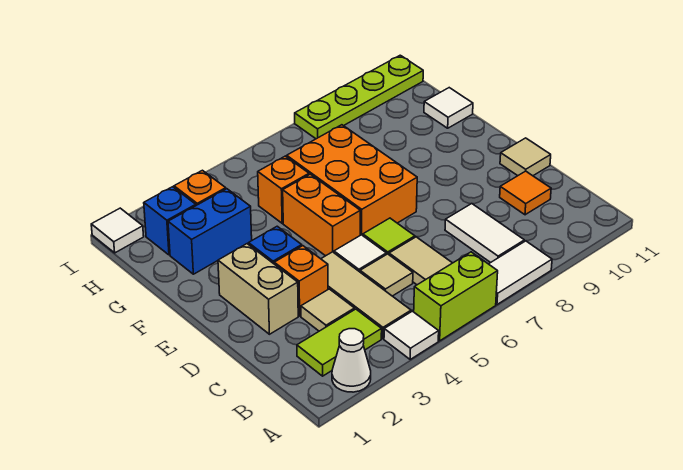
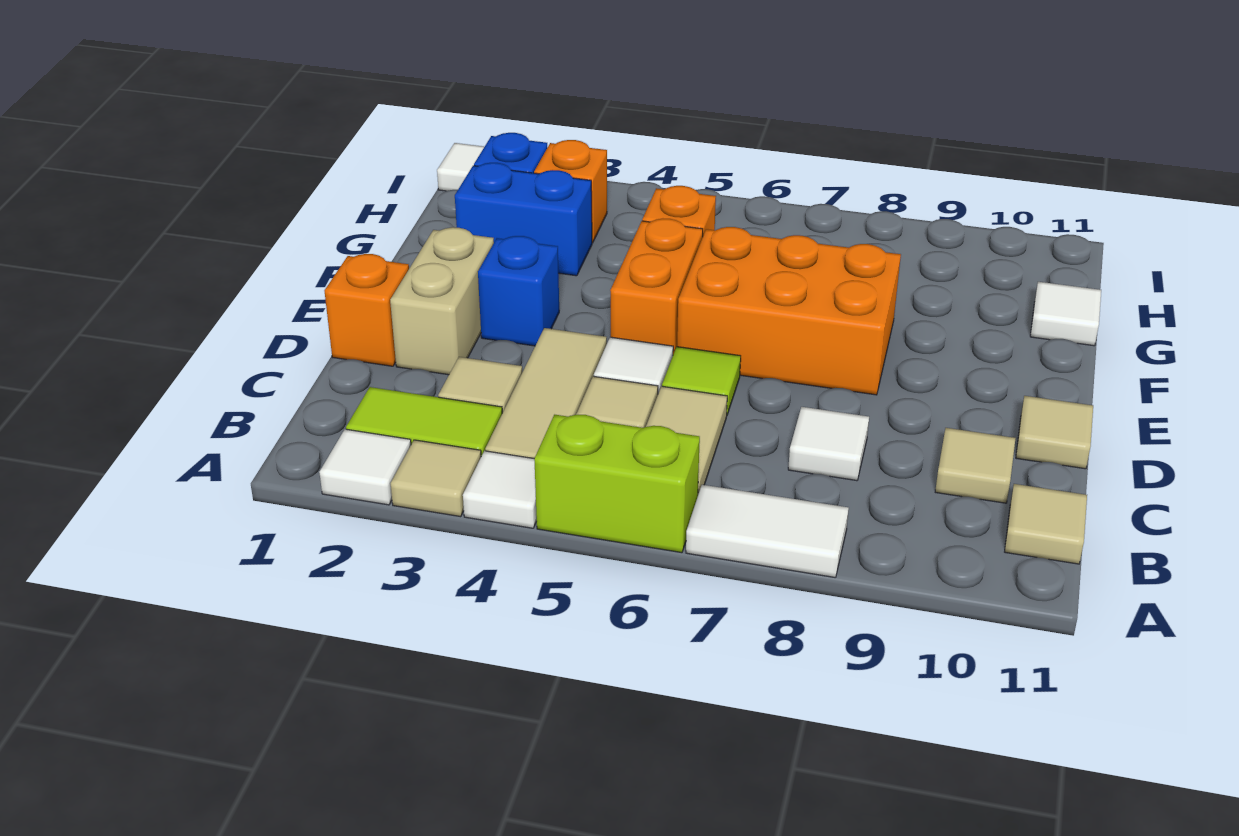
white 1x1 cone [332,329,371,392] -> white 1x1 tile [319,429,411,505]
none -> tan 1x1 tile [391,440,481,517]
white 1x2 tile [445,204,524,263] -> white 1x1 tile [788,407,869,481]
none -> tan 1x1 tile [1005,484,1087,564]
orange 1x1 tile [500,171,551,215] -> tan 1x1 tile [935,428,1016,503]
orange 1x1 brick [274,246,328,316] -> orange 1x1 brick moved to [324,254,409,366]
orange 2x3 brick [287,125,417,235] -> orange 2x3 brick turned to [677,227,901,395]
lime 1x4 plate [295,55,423,139] -> none

